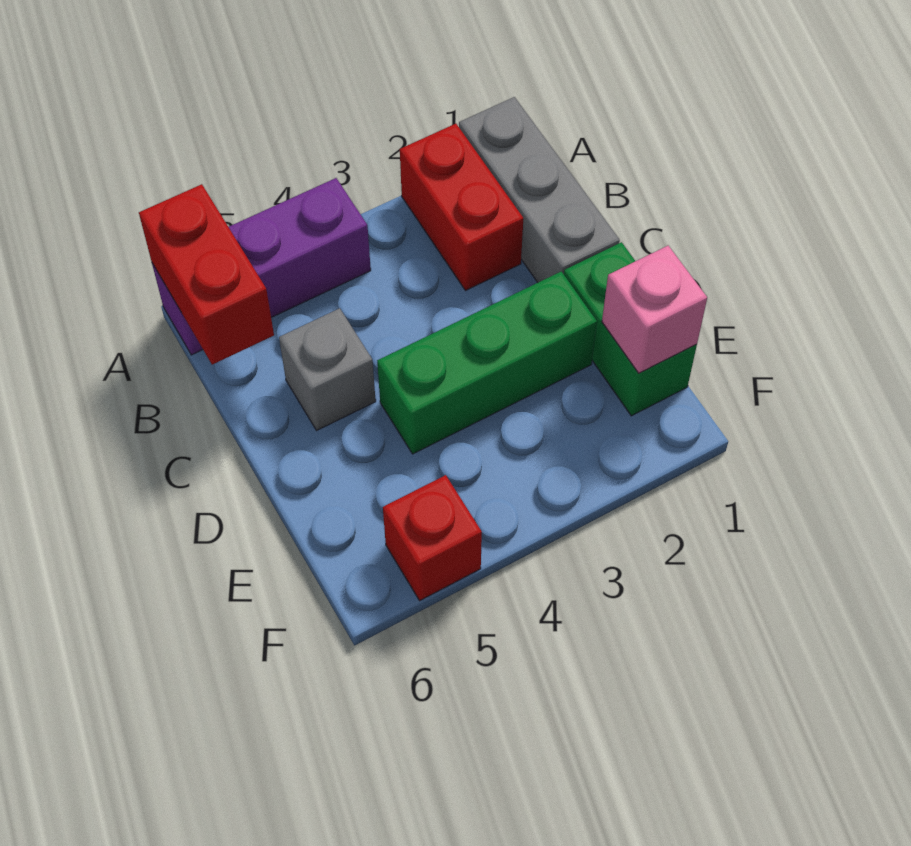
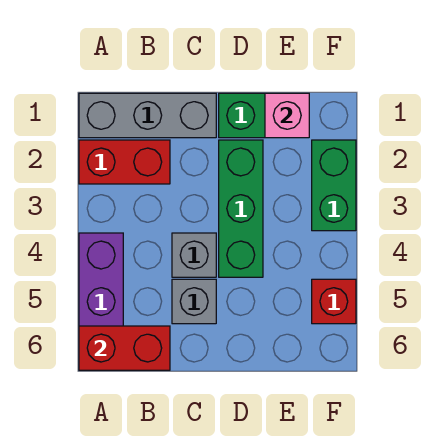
none -> grey 1x1 brick [172,233,216,277]
none -> green 1x2 brick [312,140,356,231]

